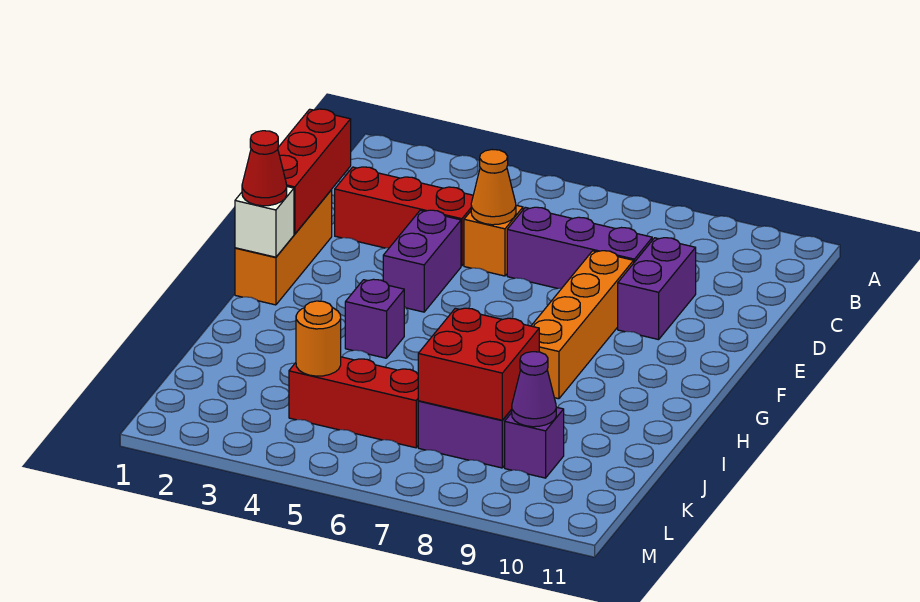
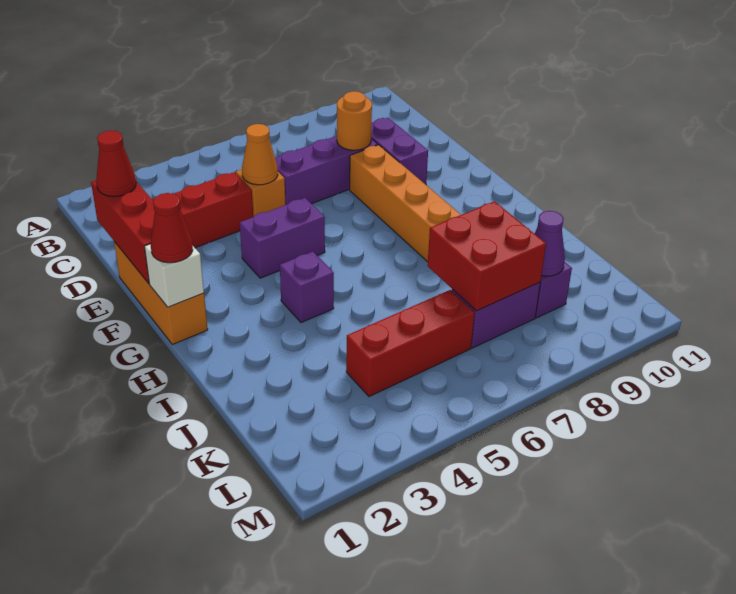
none -> red 1x1 cone [96,130,136,197]
purple 1x2 brick [383,210,461,312] -> purple 1x2 brick turned to [240,198,325,278]
orange 1x1 round brick [296,301,341,376] -> orange 1x1 round brick moved to [337,91,372,150]

